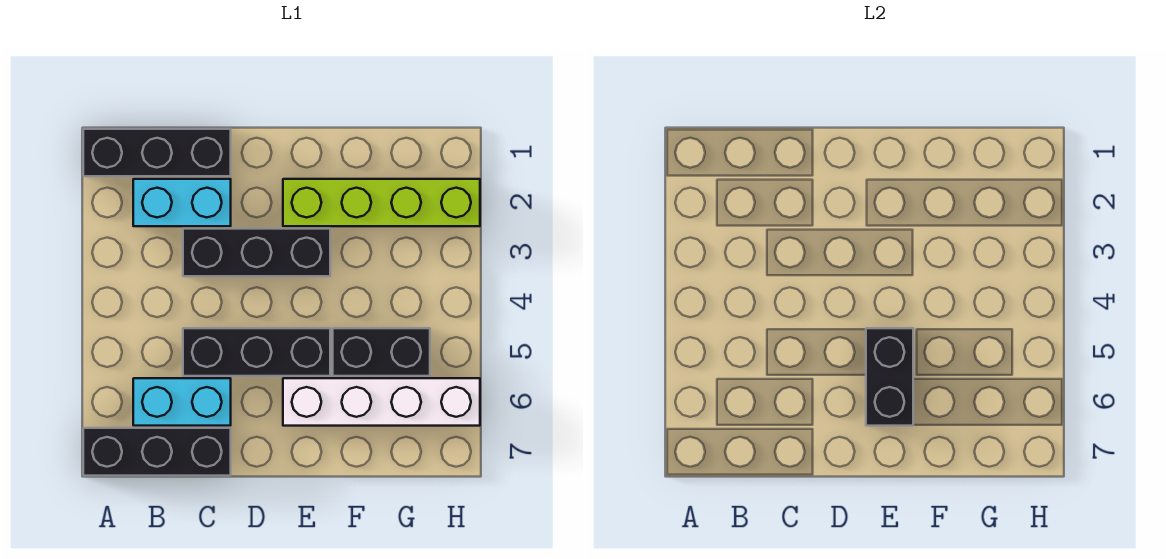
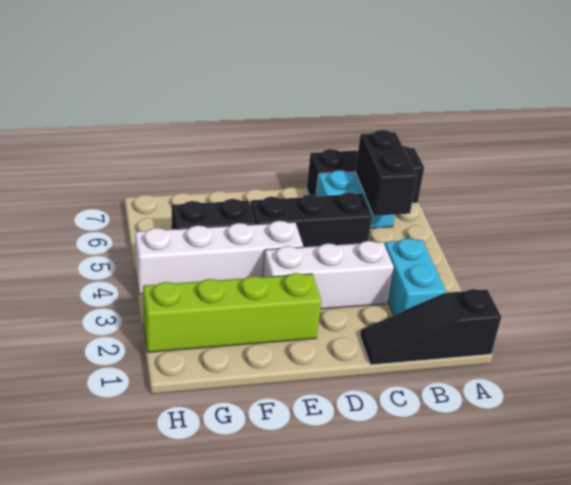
black 1x3 brick [83,129,231,176] -> black 1x3 slope [360,289,501,365]
cyan 1x2 brick [133,179,231,226] -> cyan 1x2 brick turned to [385,238,446,315]
black 1x3 brick [183,229,330,276] -> white 1x3 brick [263,241,394,309]
black 1x2 brick [866,328,913,426] -> black 1x2 brick moved to [355,130,417,216]
white 1x4 brick [283,378,480,426] -> white 1x4 brick moved to [135,221,303,295]

